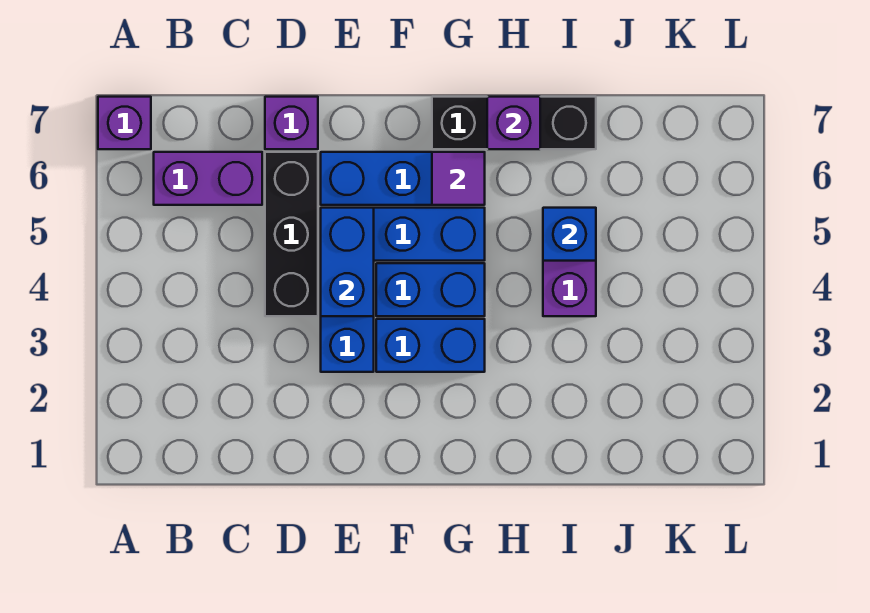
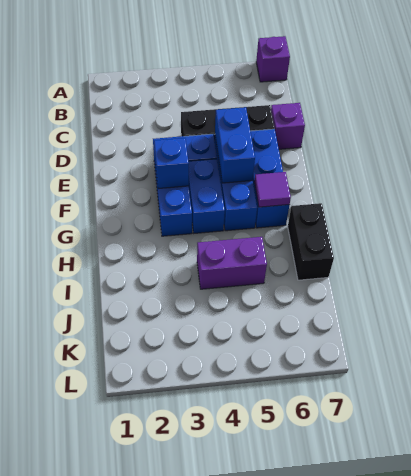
purple 1x2 brick [154,152,262,205] -> none
blue 1x2 brick [321,208,374,316] -> blue 1x2 brick turned to [215,107,255,183]
black 1x3 brick [432,97,596,149] -> black 1x2 brick [288,203,334,280]
purple 1x1 brick [487,97,540,149] -> none
blue 1x1 brick [543,208,596,261] -> blue 1x1 brick moved to [154,138,189,189]

